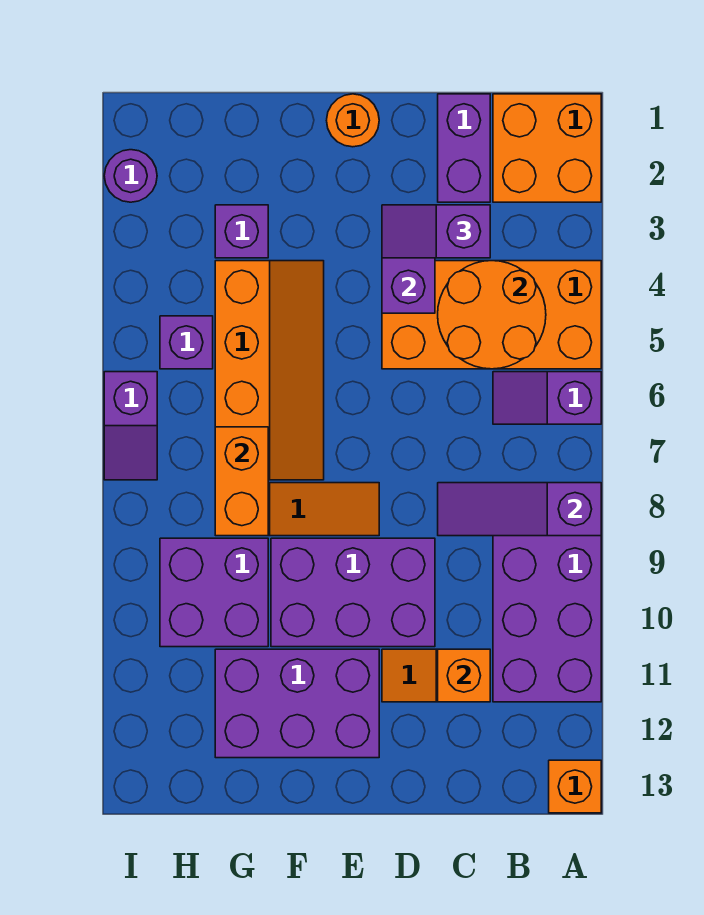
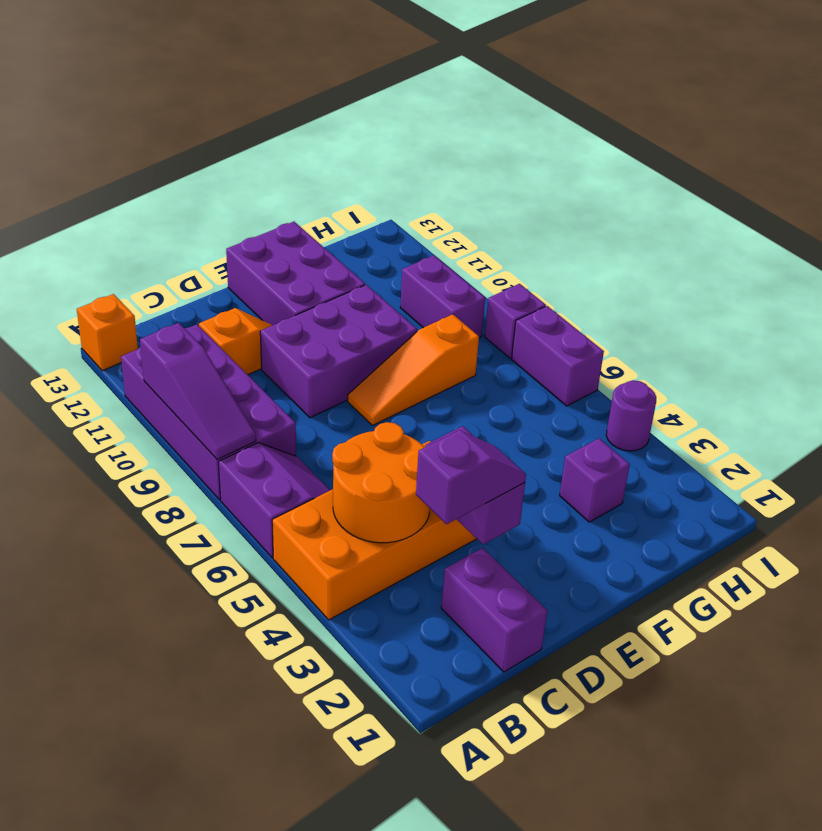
orange 2x2 brick [493,94,601,202] -> none
purple 1x2 slope [493,372,601,424] -> purple 2x2 slope [218,443,330,558]
purple 1x3 slope [438,483,601,536] -> purple 1x3 slope turned to [140,323,256,459]
orange 1x1 brick [438,649,490,702] -> none
orange 1x1 round brick [327,94,379,147] -> none
purple 2x3 brick [215,649,379,758] -> purple 2x3 brick turned to [226,222,365,325]
orange 2x4 slope [215,261,324,480] -> none
orange 1x2 brick [215,427,268,536] -> none
purple 2x2 brick [160,538,268,647] -> purple 1x2 brick [400,255,485,338]
purple 1x1 brick [160,316,213,369] -> purple 1x1 brick moved to [485,284,546,358]
purple 1x1 round brick [104,150,157,202] -> purple 1x1 round brick moved to [606,380,656,451]
purple 1x2 slope [104,372,157,480] -> purple 1x2 brick [512,306,604,406]

